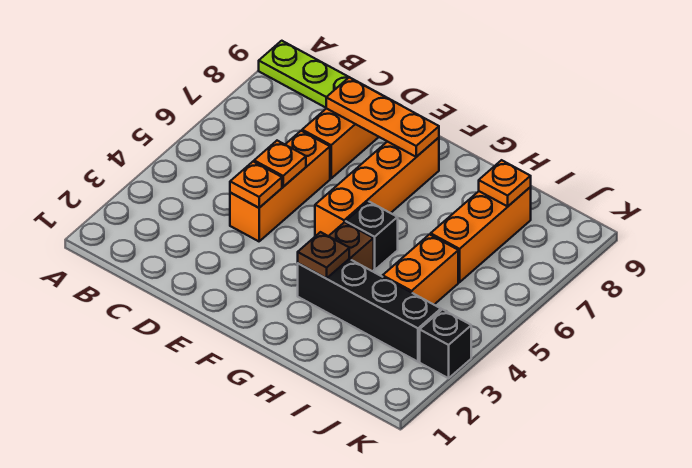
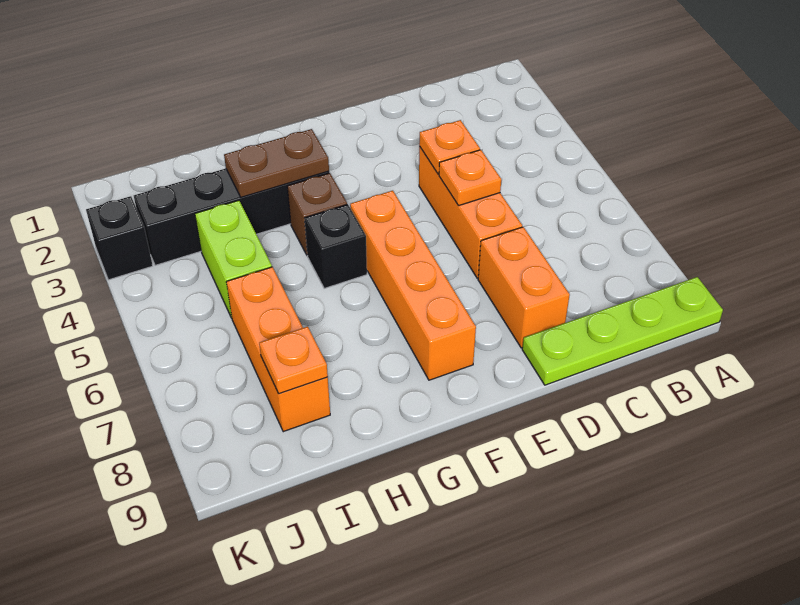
orange 1x3 plate [326,77,439,157] -> none
brown 1x1 plate [298,232,349,278] -> brown 1x2 plate [224,129,329,197]
orange 1x2 brick [383,234,458,304] -> lime 1x2 brick [195,200,272,318]

